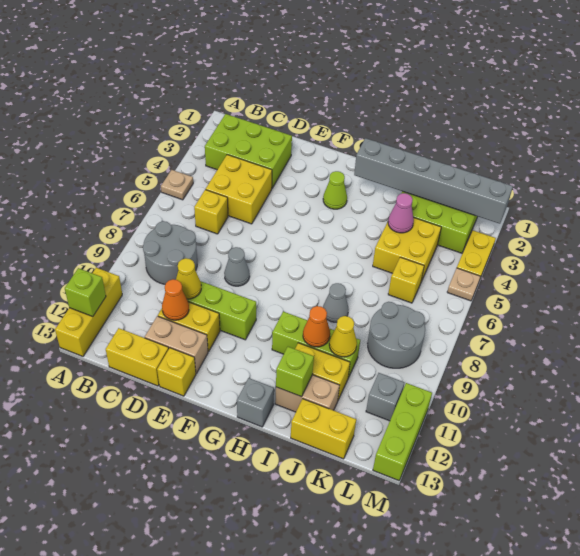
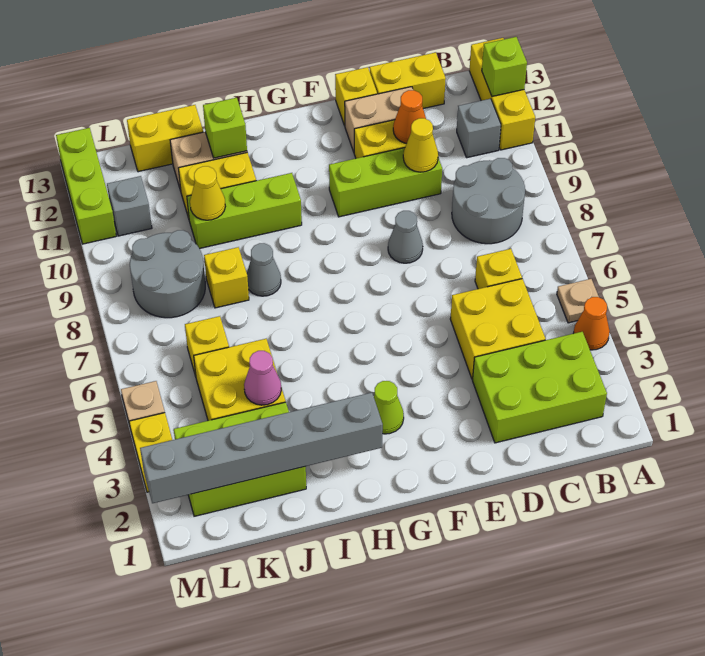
grey 1x1 brick [237,378,274,427] -> grey 1x1 brick moved to [457,99,501,158]
orange 1x1 cone [303,306,330,347] -> orange 1x1 cone moved to [573,297,610,350]
none -> yellow 1x1 brick [204,247,249,308]

